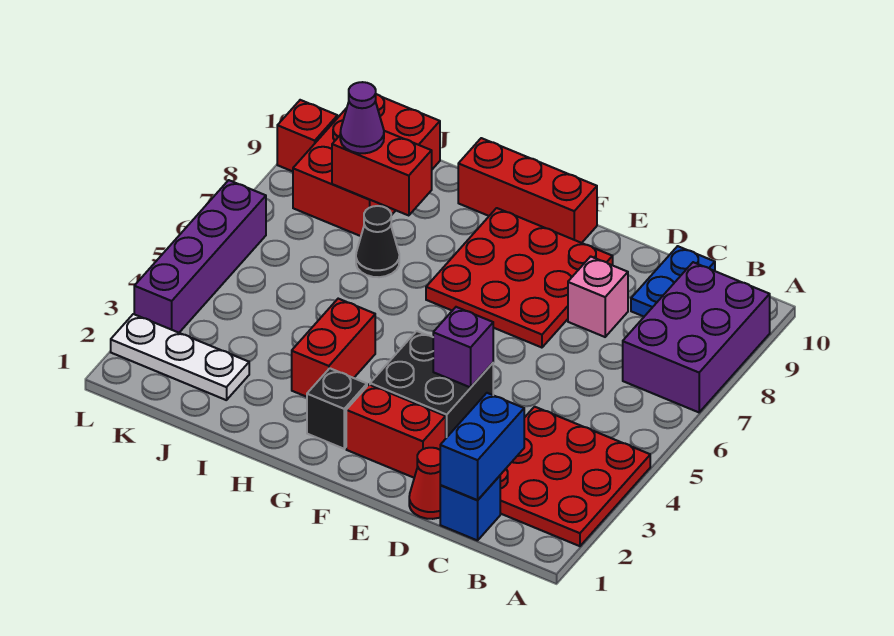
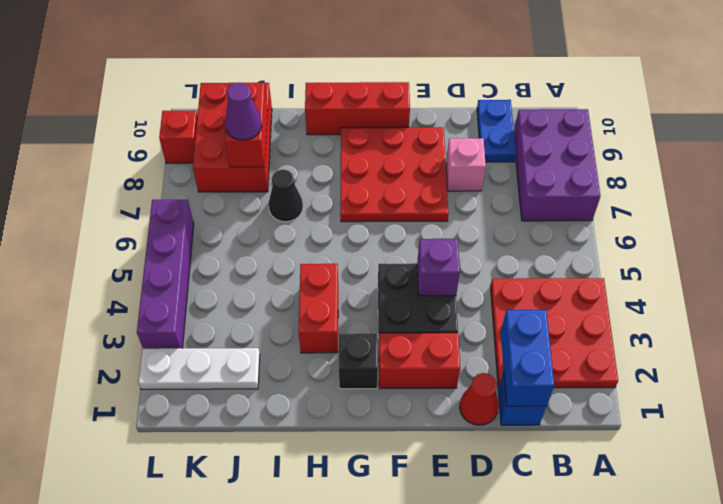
red 1x2 brick [332,131,432,216] -> red 1x2 brick turned to [225,83,268,167]

